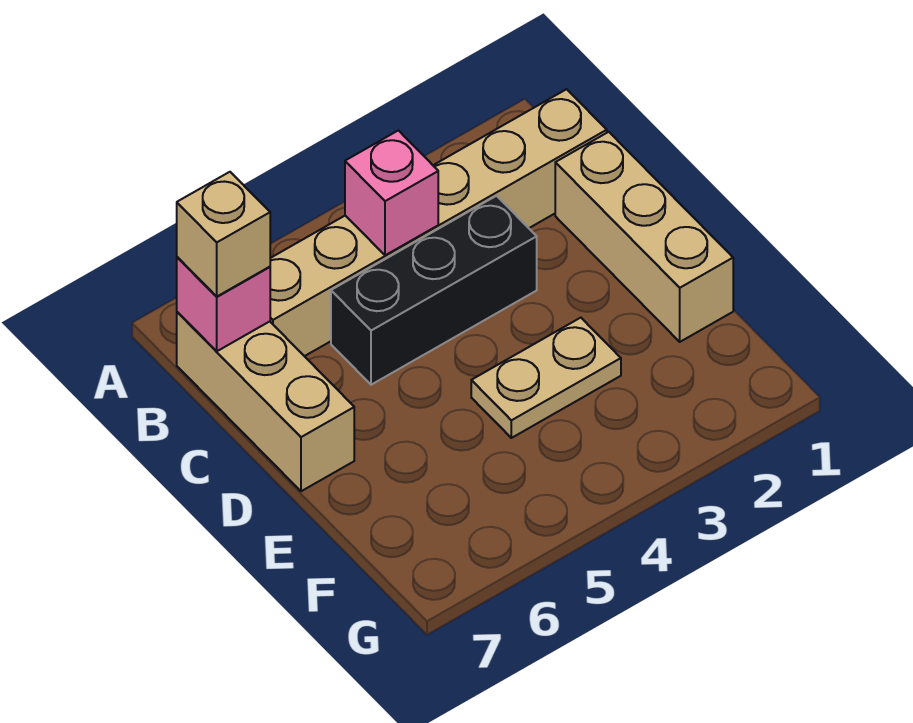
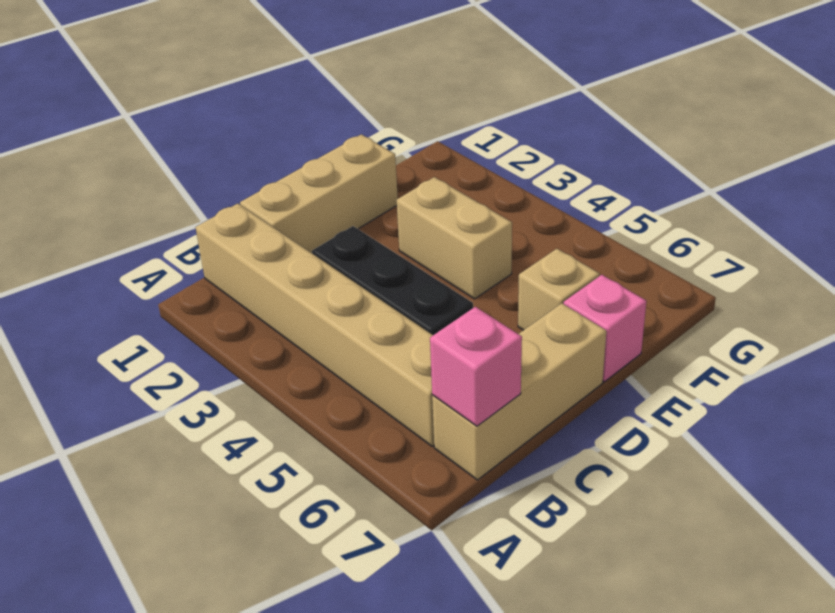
pink 1x1 brick [345,130,438,255] -> pink 1x1 brick moved to [564,275,646,382]
tan 1x1 brick [177,172,270,297] -> tan 1x1 brick moved to [518,249,600,330]
tan 1x2 plate [471,318,621,438] -> tan 1x2 brick [396,177,512,299]

